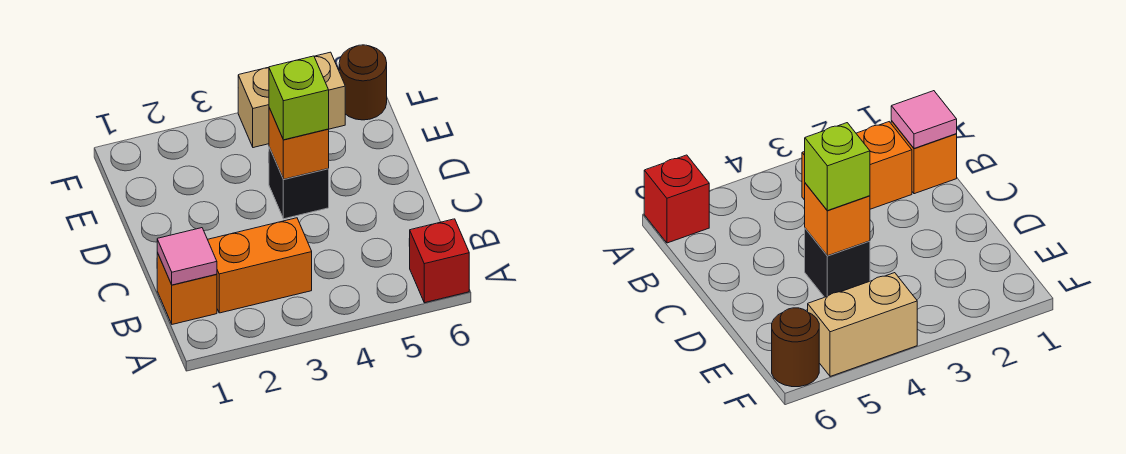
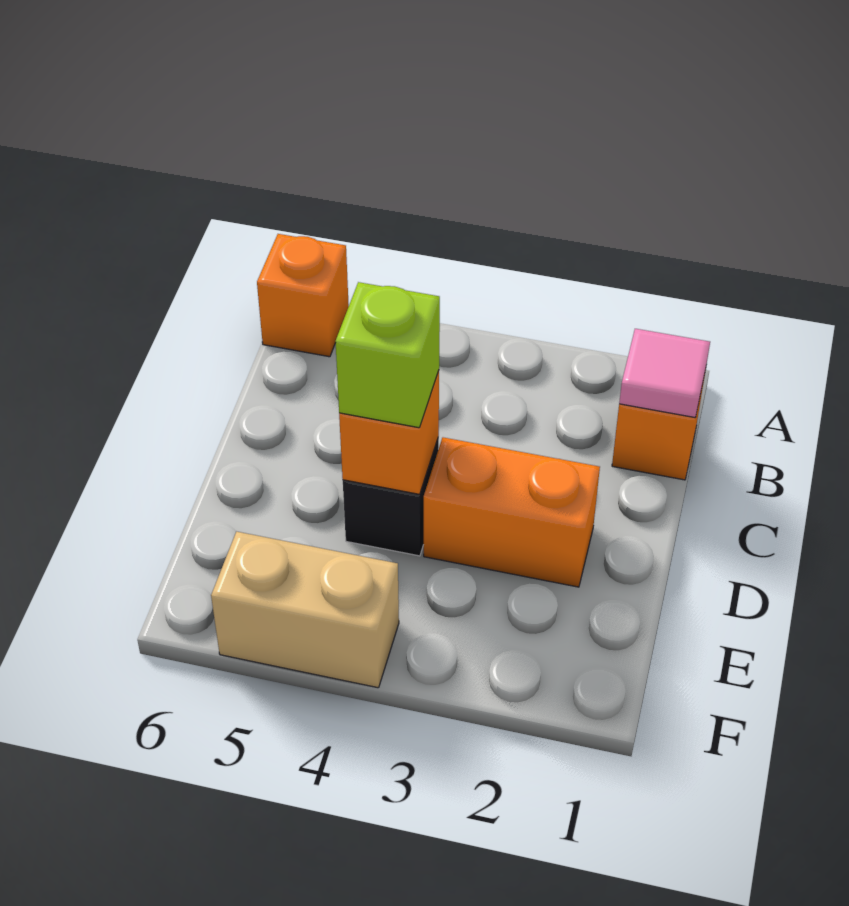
red 1x1 brick [410,219,469,303] -> orange 1x1 brick [257,234,349,357]
orange 1x2 brick [208,218,312,313] -> orange 1x2 brick moved to [424,437,600,587]
brown 1x1 round brick [339,45,387,120] -> none

